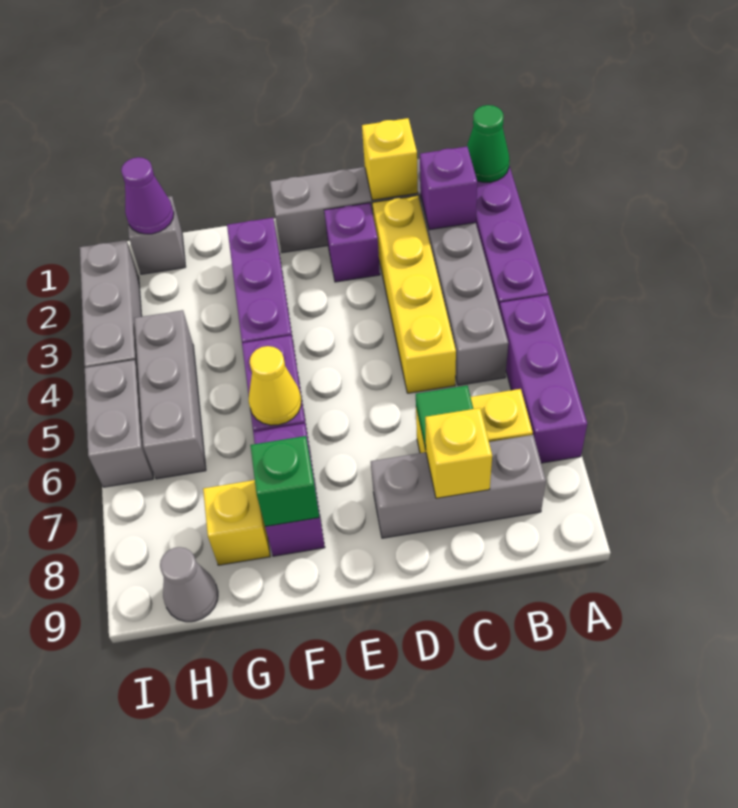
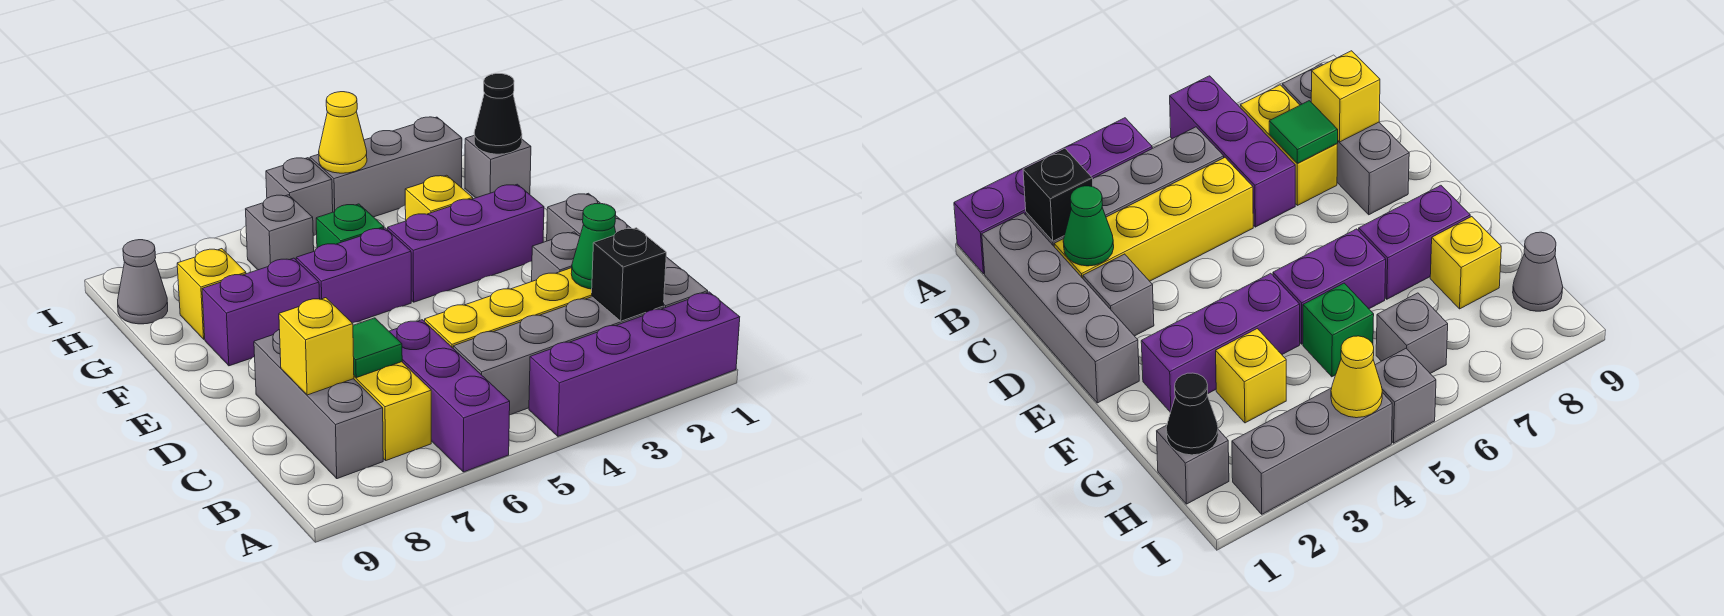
green 1x1 cone [467,105,509,182] -> green 1x1 cone moved to [571,203,616,289]
purple 1x3 brick [499,295,587,463] -> purple 1x3 brick turned to [389,320,510,472]
purple 1x1 brick [420,147,477,230] -> black 1x1 brick [592,228,666,321]
yellow 1x1 brick [362,118,418,200] -> yellow 1x1 brick moved to [405,175,473,221]
purple 1x1 brick [324,203,380,282] -> grey 1x1 brick [532,232,580,281]
yellow 1x1 cone [249,346,301,425] -> yellow 1x1 cone moved to [319,92,367,173]
green 1x1 brick [250,436,319,526] -> green 1x1 brick moved to [316,204,384,248]
purple 1x1 cone [121,157,174,234] -> black 1x1 cone [474,74,522,154]
grey 1x3 brick [134,310,206,479] -> grey 1x1 brick [246,195,314,270]
grey 1x2 brick [85,360,153,487] -> grey 1x1 brick [266,158,333,236]

